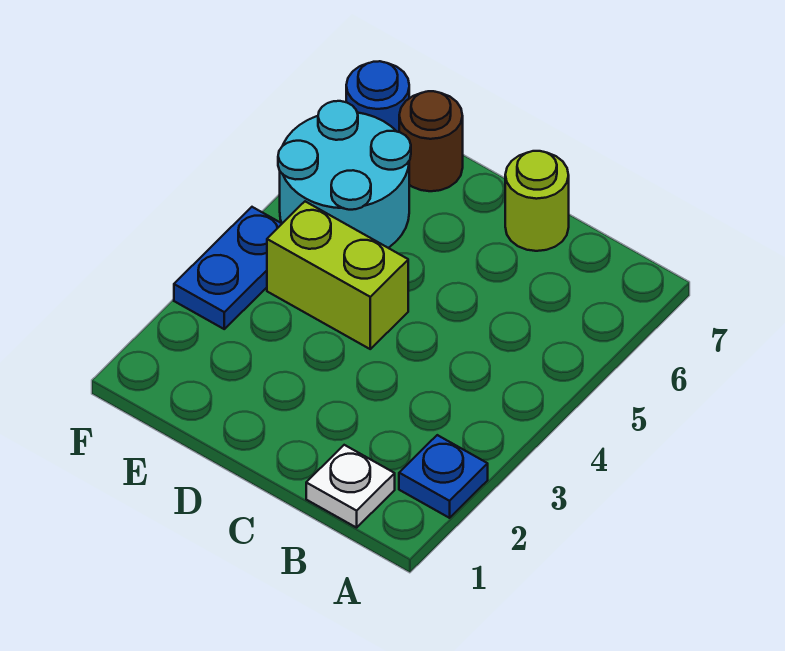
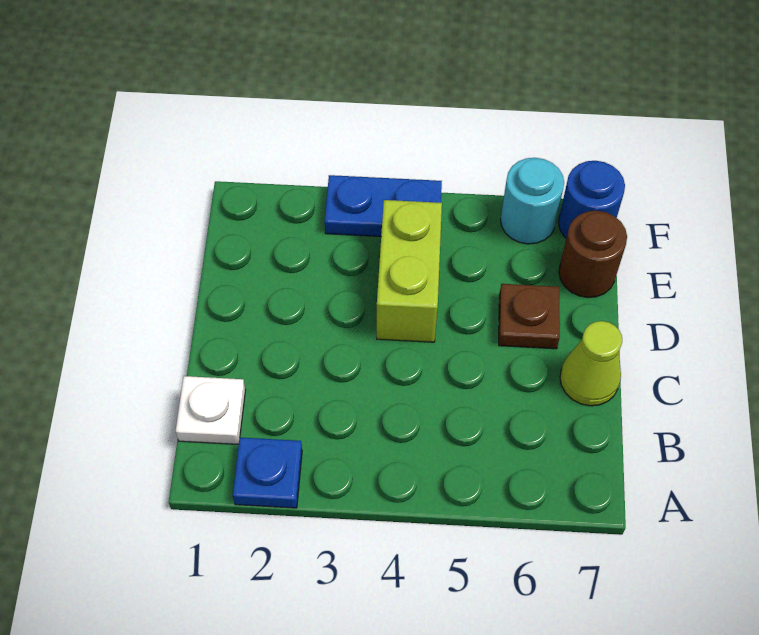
lime 1x1 round brick [505,151,569,251] -> lime 1x1 cone [560,321,622,406]
none -> brown 1x1 plate [499,284,560,349]
cyan 2x2 round brick [278,101,411,248] -> cyan 1x1 round brick [500,158,564,244]

